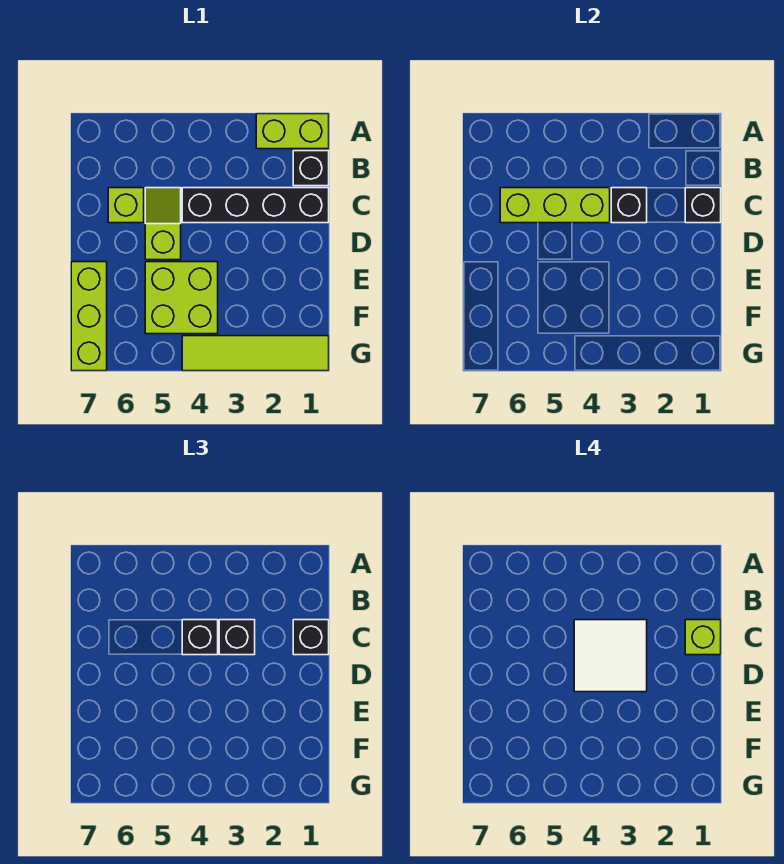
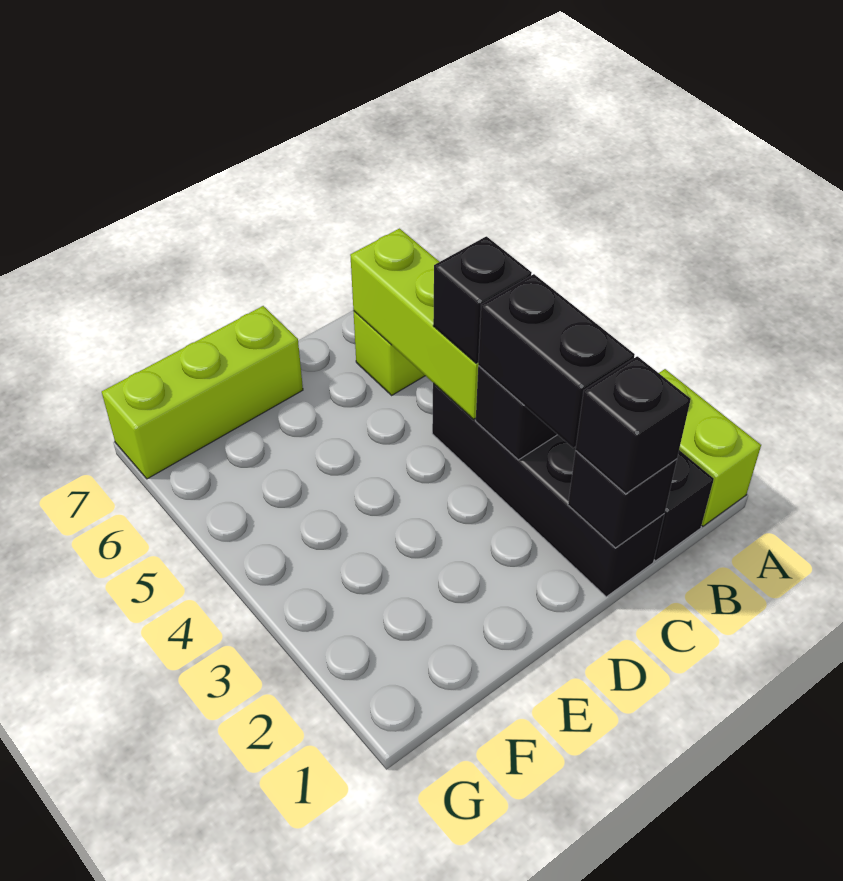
lime 1x1 brick [685,620,721,655] -> none
black 1x1 brick [219,620,255,655] -> black 1x2 brick [478,274,635,448]
white 2x2 tile [574,620,647,692] -> none
lime 1x2 slope [145,188,181,260] -> none
lime 2x2 brick [145,262,218,334] -> none
lime 1x4 tile [182,336,329,371] -> none

